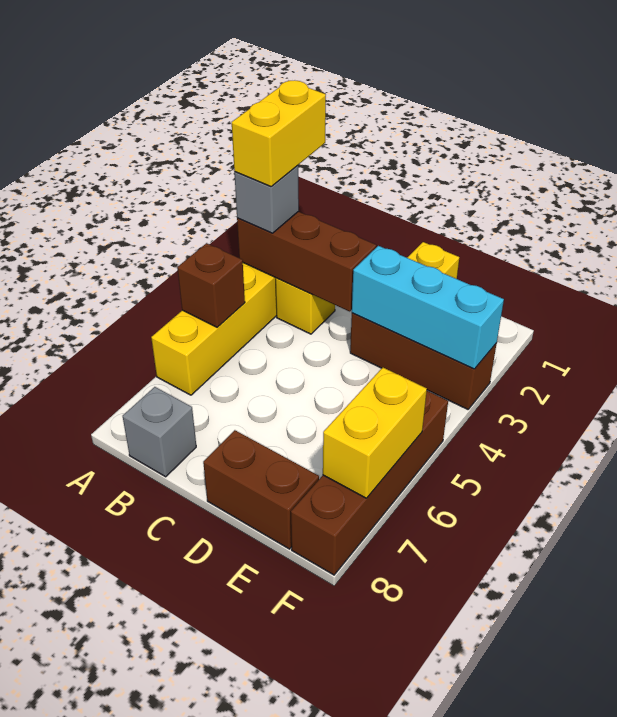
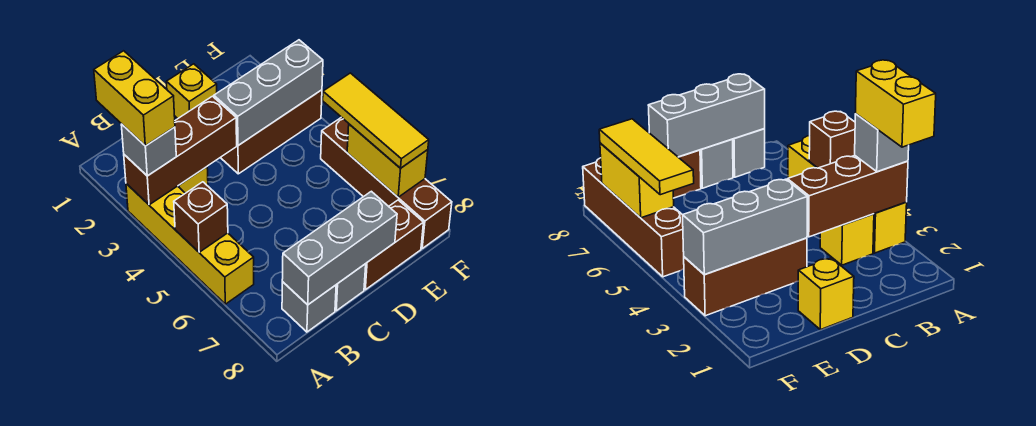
none -> grey 1x3 brick [282,191,397,305]
none -> grey 1x1 brick [335,264,366,311]
cyan 1x3 brick [352,246,504,369] -> grey 1x3 brick [214,40,323,145]
none -> yellow 1x3 tile [323,73,429,168]

